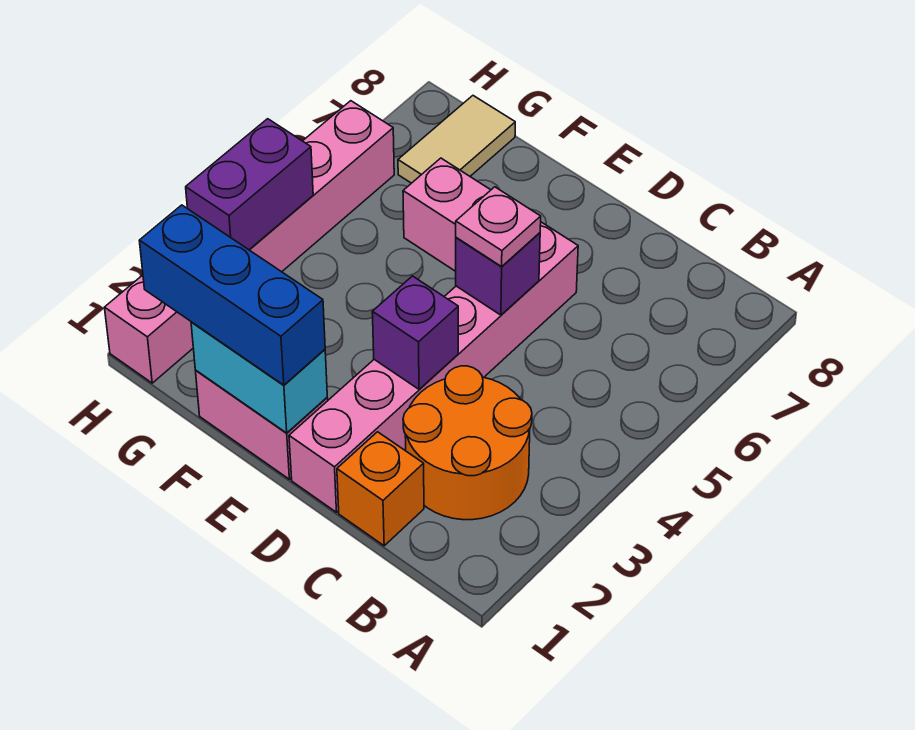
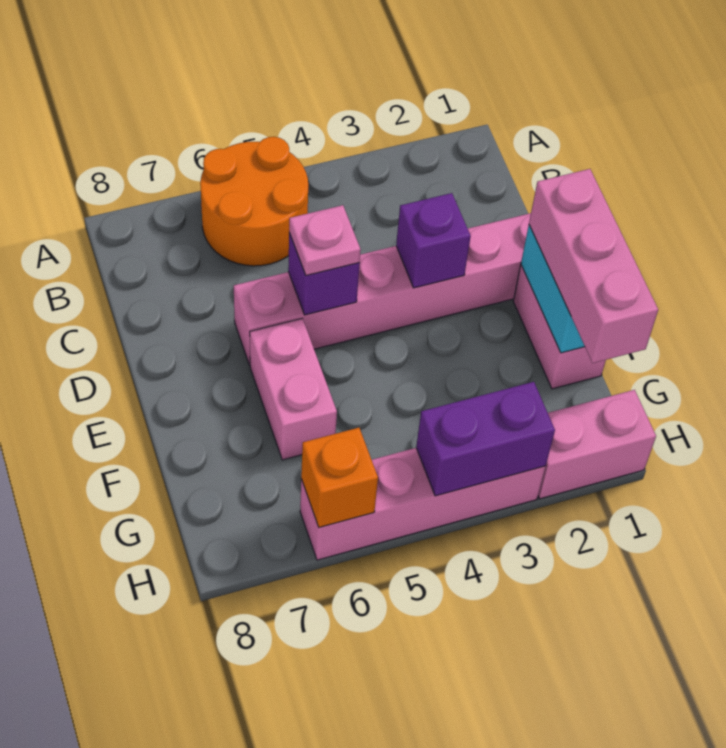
orange 2x2 round brick [403,366,532,520] -> orange 2x2 round brick moved to [200,137,308,266]
orange 1x1 brick [337,432,424,546] -> orange 1x1 brick moved to [301,428,378,527]
blue 1x3 brick [139,205,325,385] -> pink 1x3 brick [529,169,658,363]
tan 1x2 tile [398,96,515,183] -> none

